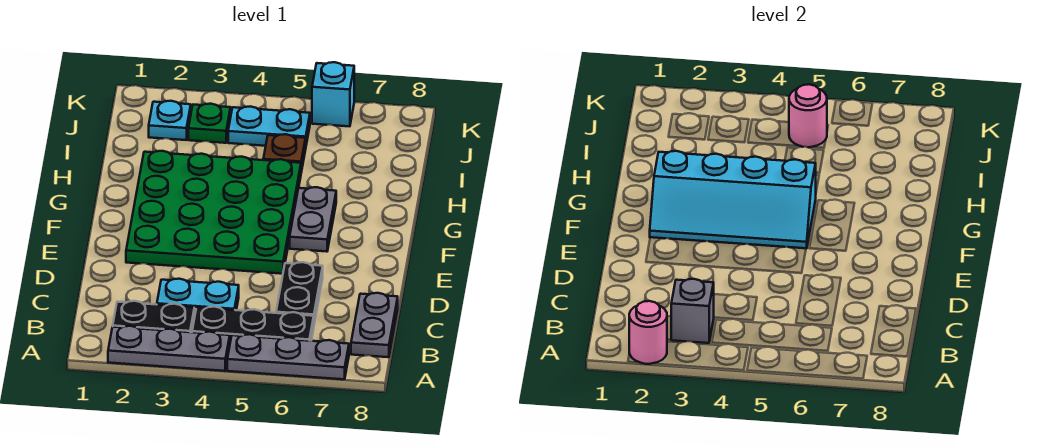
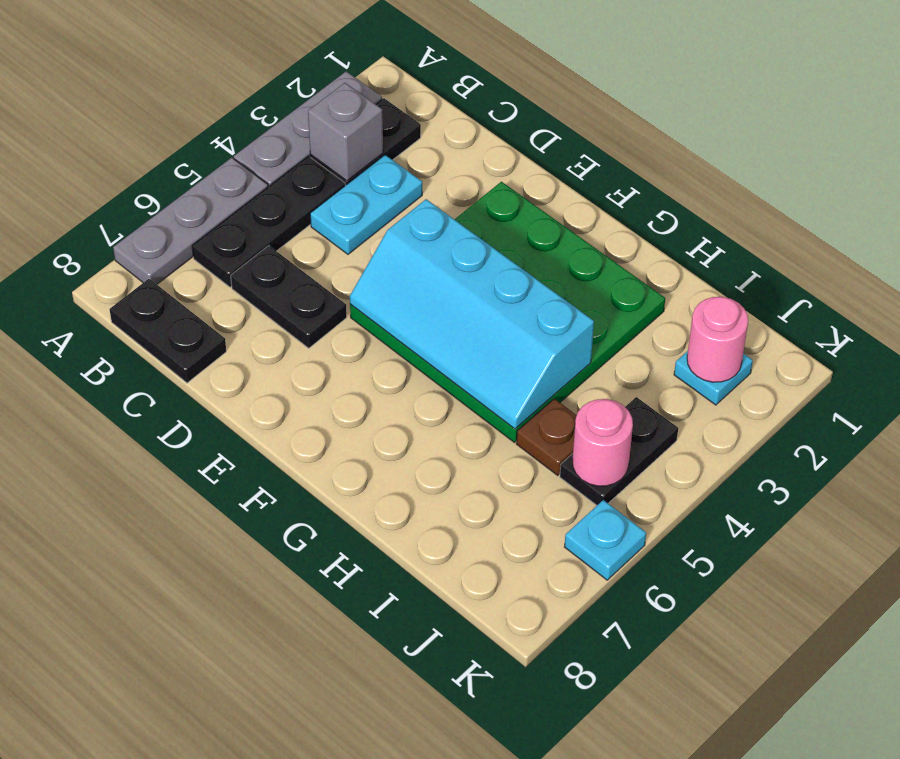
pink 1x1 round brick [629,301,667,364] -> pink 1x1 round brick moved to [687,297,748,382]
grey 1x2 plate [351,293,398,357] -> black 1x2 plate [109,279,226,383]
cyan 2x4 slope [650,151,816,249] -> cyan 2x4 slope turned to [350,199,594,429]
grey 1x2 plate [290,187,336,252] -> none
green 1x1 plate [188,104,231,143] -> none
cyan 1x2 plate [228,106,310,146] -> black 1x2 plate [560,397,678,505]
cyan 1x1 brick [312,62,354,126] -> cyan 1x1 plate [564,500,646,580]

